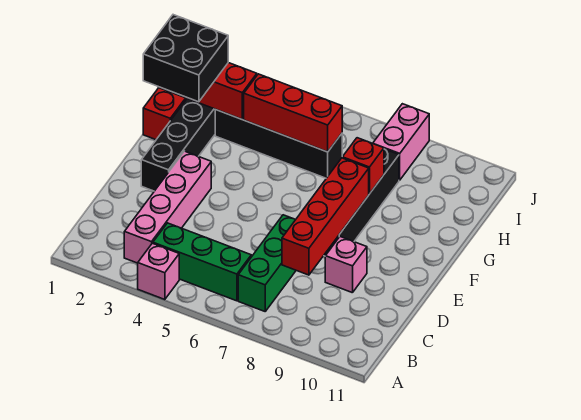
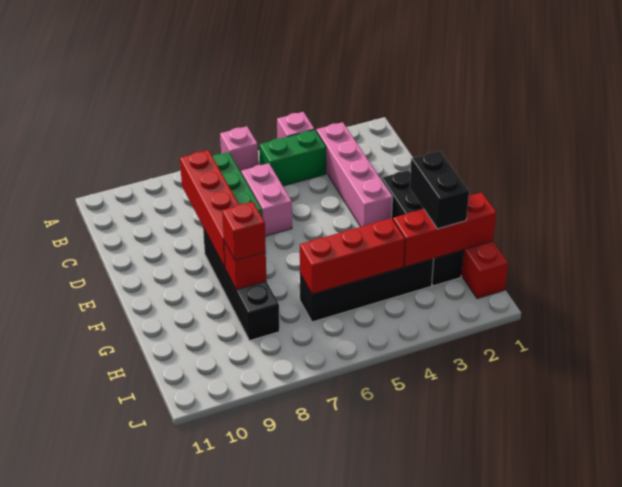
green 1x3 brick [153,223,251,301] -> green 1x2 brick [260,130,326,186]
pink 1x1 brick [325,237,367,293] -> pink 1x1 brick moved to [220,126,258,172]
black 2x2 brick [143,15,228,102] -> black 1x2 brick [410,151,469,229]
none -> red 1x1 brick [222,202,266,261]
pink 1x2 brick [373,104,429,180] -> pink 1x2 brick moved to [241,163,292,236]

